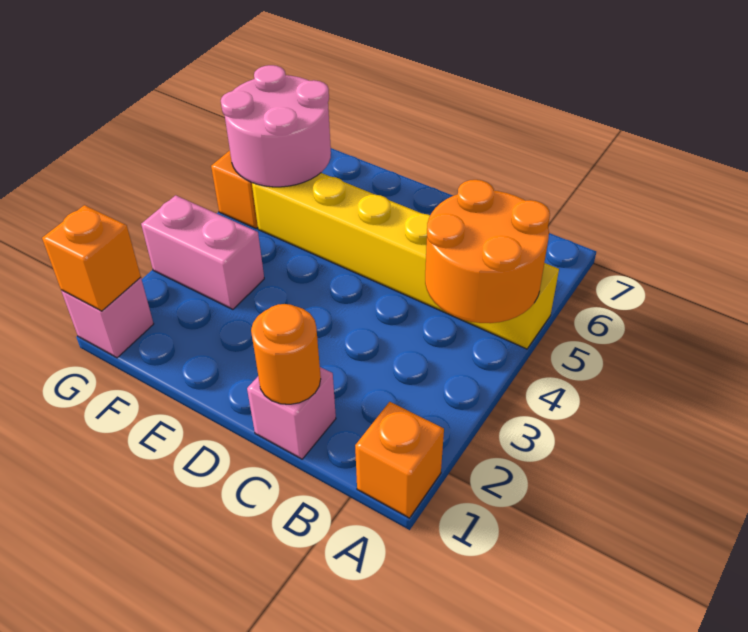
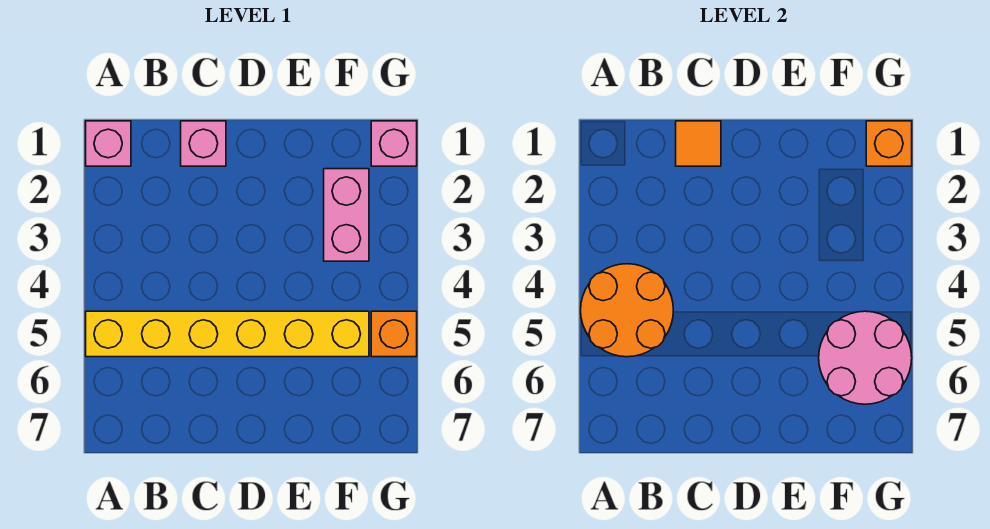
orange 1x1 brick [355,402,444,518] -> pink 1x1 brick [86,121,131,166]
orange 1x1 round brick [251,304,321,404] -> orange 1x1 tile [676,121,721,166]
pink 1x2 brick [141,195,264,309] -> pink 1x2 brick turned to [324,169,369,261]

